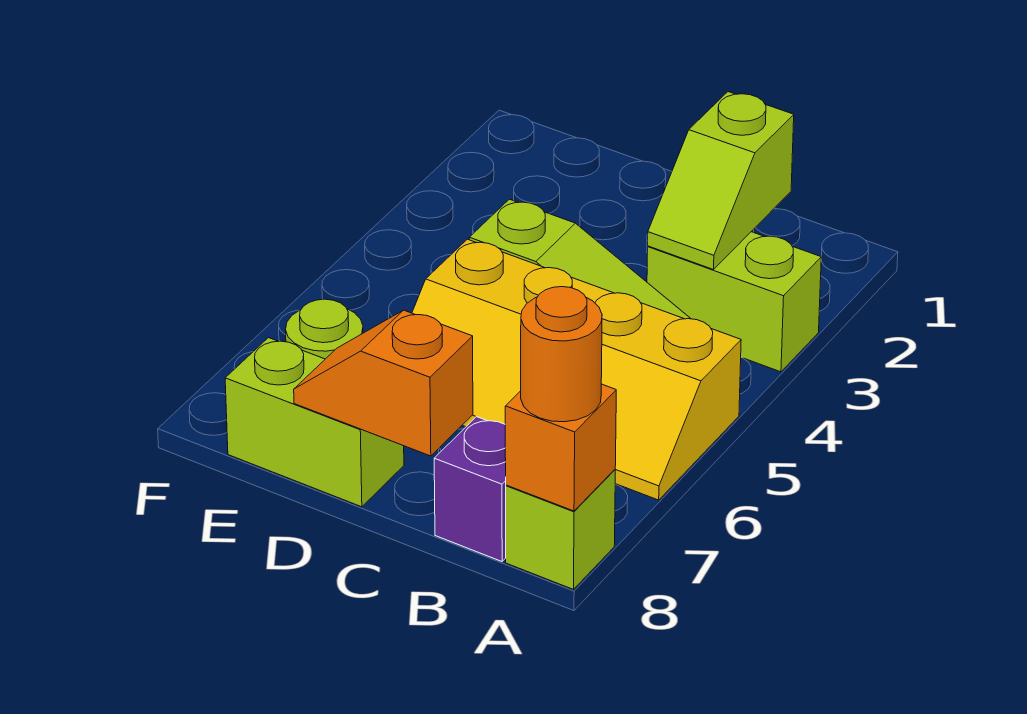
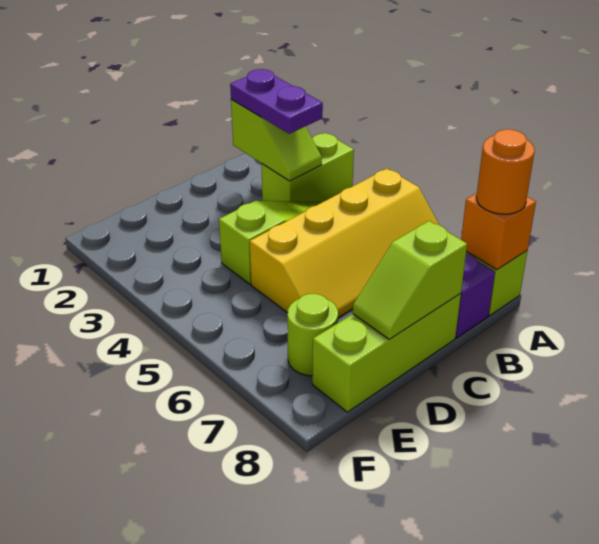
none -> purple 1x2 plate [230,69,323,134]
orange 1x2 slope [294,310,473,456] -> lime 1x2 slope [353,221,467,339]
lime 1x2 brick [225,338,404,507] -> lime 1x3 brick [312,293,461,412]

